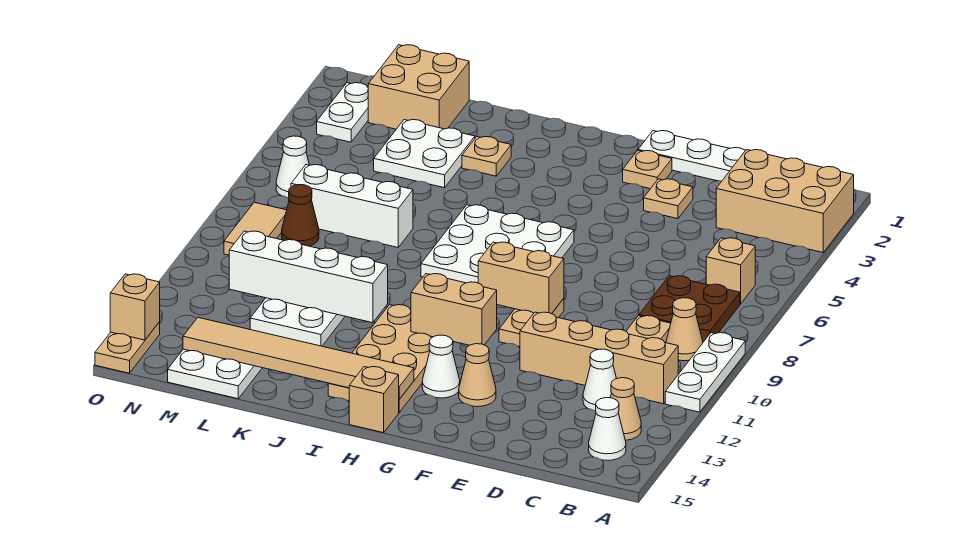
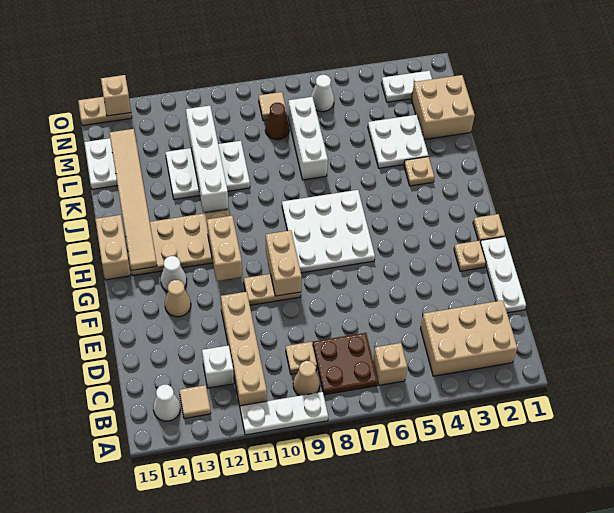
tan 2x3 brick [716,150,854,252] -> tan 2x3 brick turned to [421,300,517,376]
tan 1x1 cone [610,378,641,440] -> tan 1x1 tile [179,385,211,419]
white 1x1 cone [583,349,617,411] -> white 1x1 brick [202,345,234,388]
tan 1x1 plate [644,179,693,219] -> tan 1x1 plate moved to [473,214,505,242]
tan 1x1 brick [349,367,399,433] -> tan 1x2 brick [95,215,131,280]
tan 1x2 tile [224,202,286,255] -> tan 1x1 tile [259,92,287,120]

